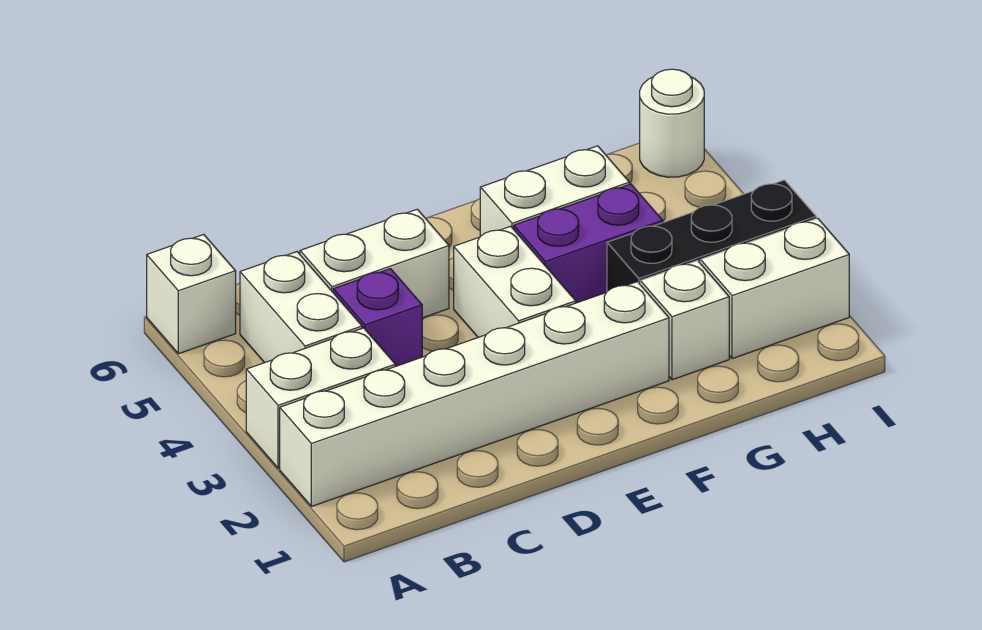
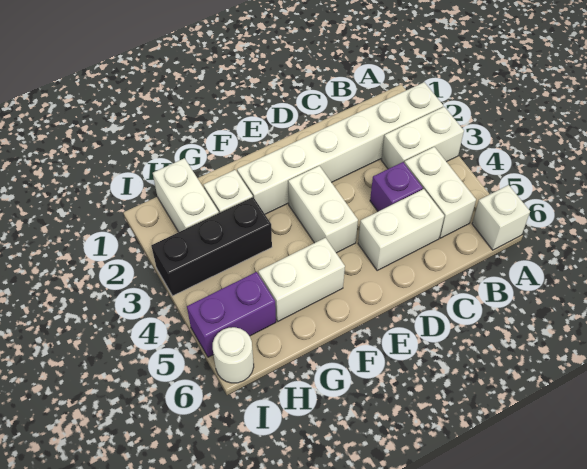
purple 1x2 brick [514,184,663,303] -> purple 1x2 brick moved to [187,272,276,357]
white 1x2 brick [700,218,849,359] -> white 1x2 brick turned to [153,158,219,232]

